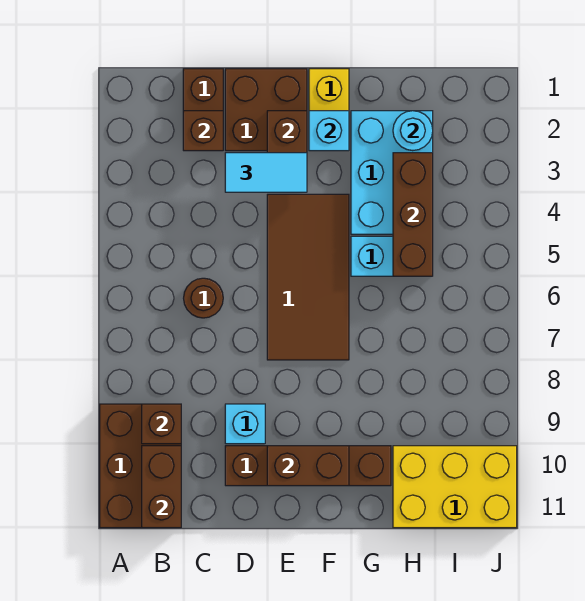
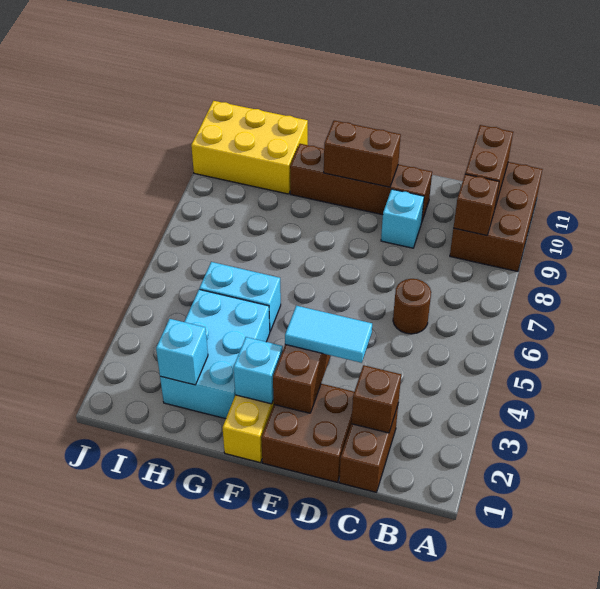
brown 2x4 tile [267,194,349,360] -> none
cyan 1x1 round brick [393,111,433,151] -> cyan 1x1 brick [156,319,208,385]
brown 1x3 brick [393,153,433,276] -> none

